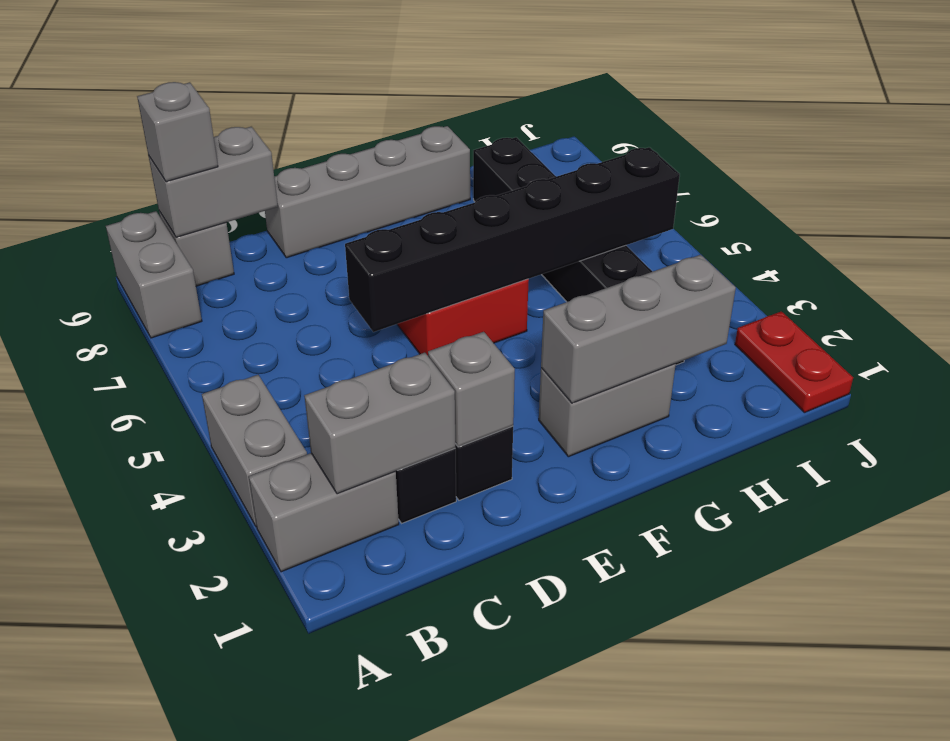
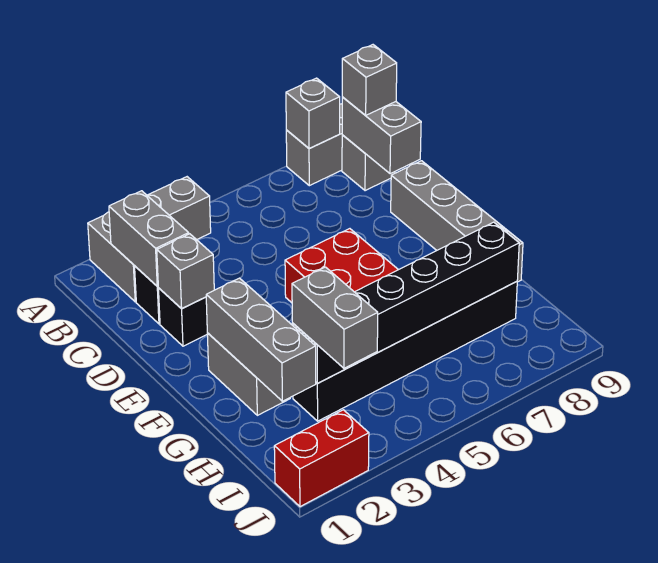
none -> grey 1x1 brick [286,78,340,149]
black 1x6 brick [345,147,680,332] -> black 1x6 brick turned to [292,222,519,383]
none -> grey 1x2 brick [292,267,378,368]
red 1x2 plate [735,311,853,413] -> red 1x2 brick [274,410,369,507]

